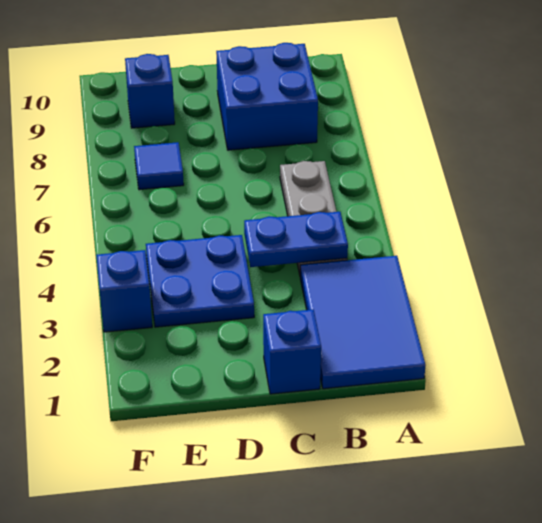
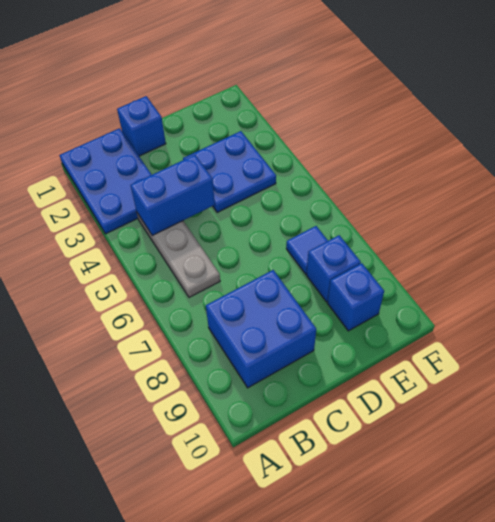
blue 2x3 tile [300,256,426,389] -> blue 2x3 plate [59,128,152,234]
blue 1x2 plate [244,212,348,267] -> blue 1x2 brick [131,155,215,235]
blue 1x1 brick [96,250,152,332] -> blue 1x1 brick moved to [306,235,361,302]

